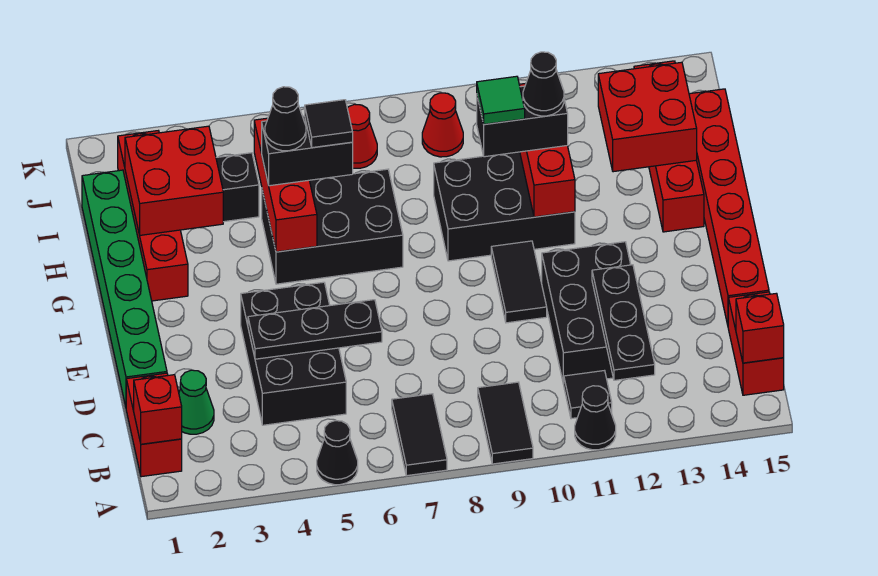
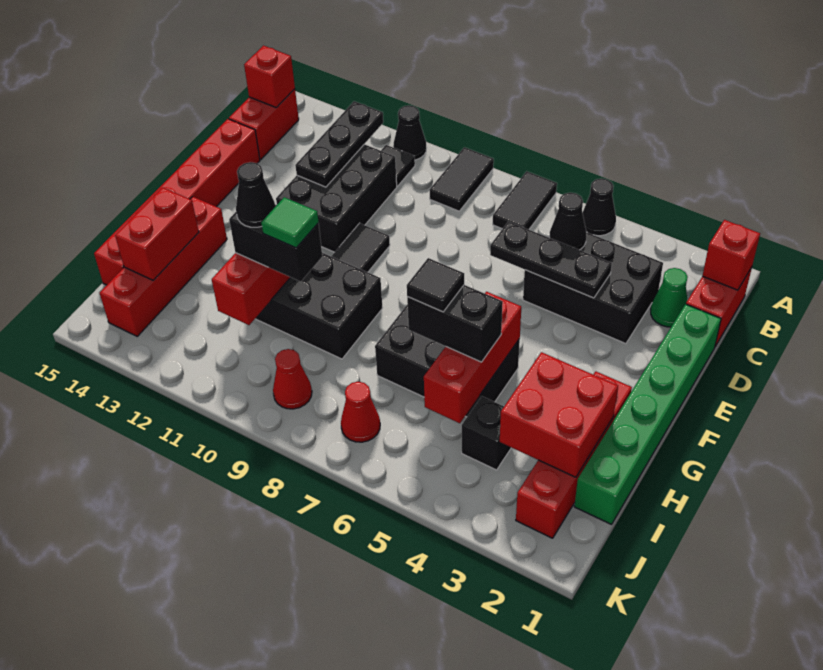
black 2x3 brick [241,282,346,425] -> black 2x3 brick turned to [523,232,663,344]
black 1x1 cone [265,87,306,151] -> black 1x1 cone moved to [549,193,587,250]
red 2x2 brick [598,62,697,172] -> red 1x2 brick [115,187,199,280]

